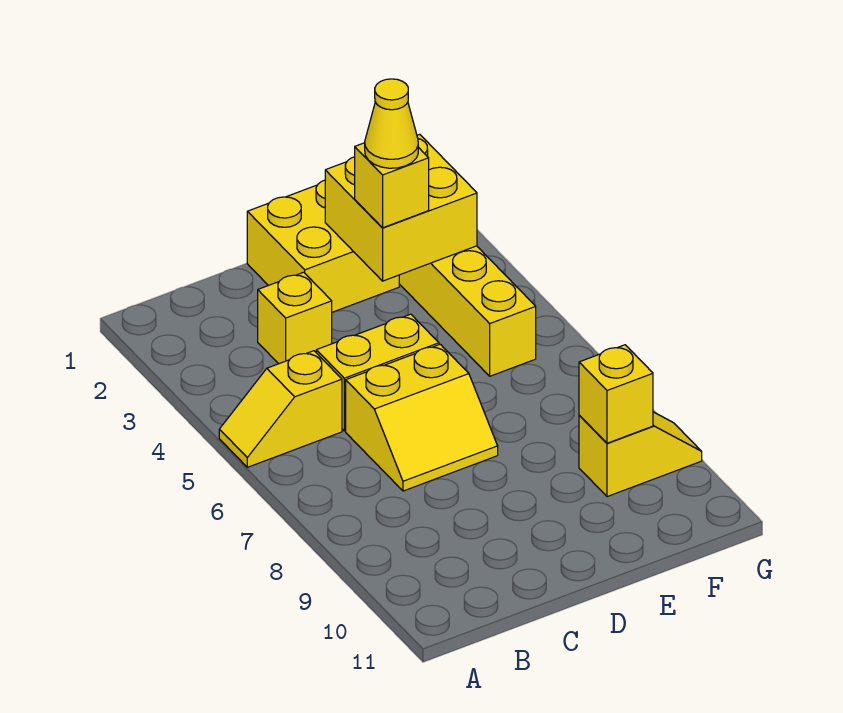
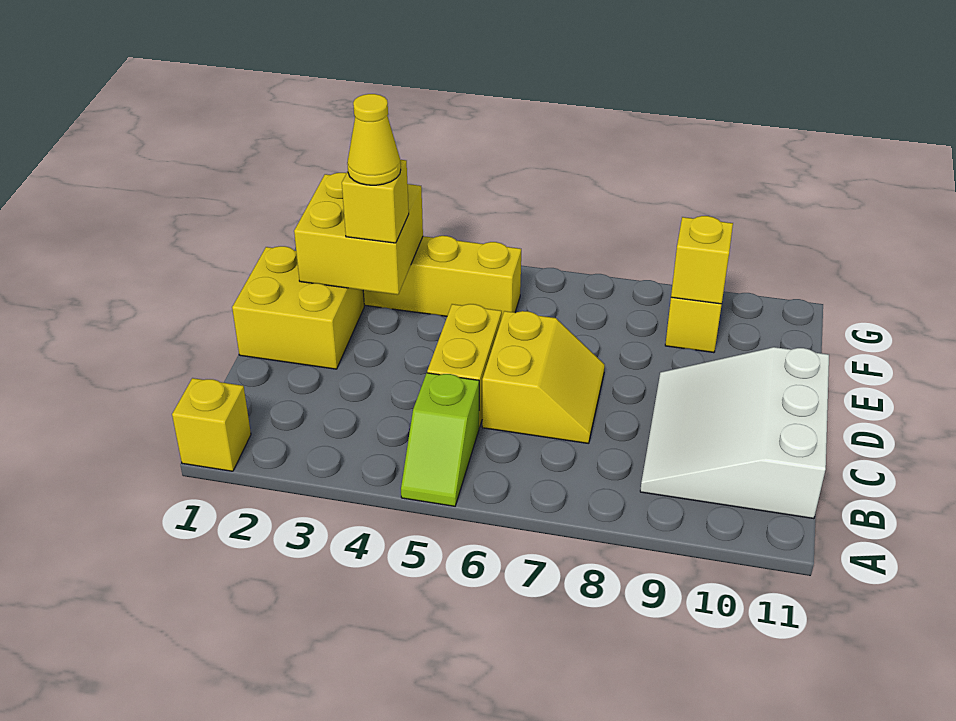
yellow 1x2 slope [219,351,342,467] -> lime 1x2 slope [401,373,479,506]
none -> white 3x3 slope [640,347,829,519]
yellow 1x1 brick [258,272,332,364] -> yellow 1x1 brick moved to [172,378,251,471]

